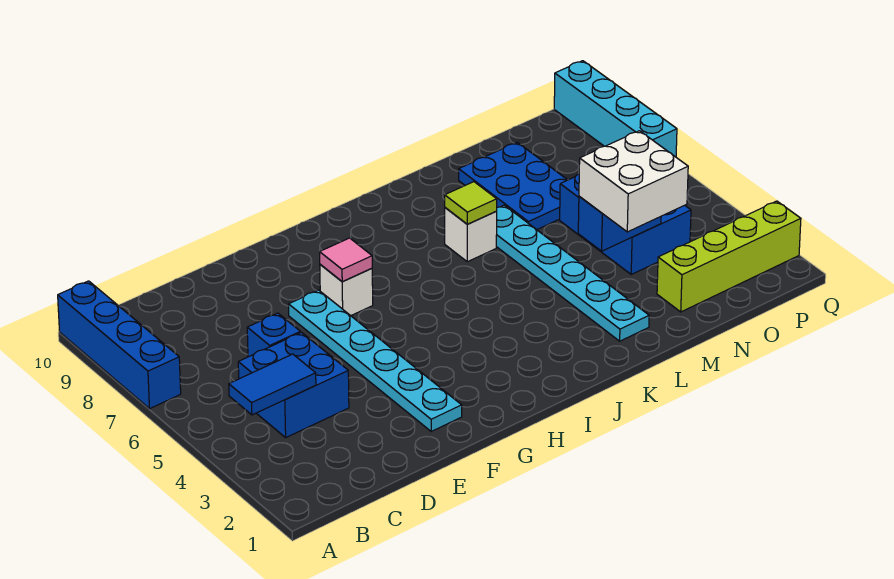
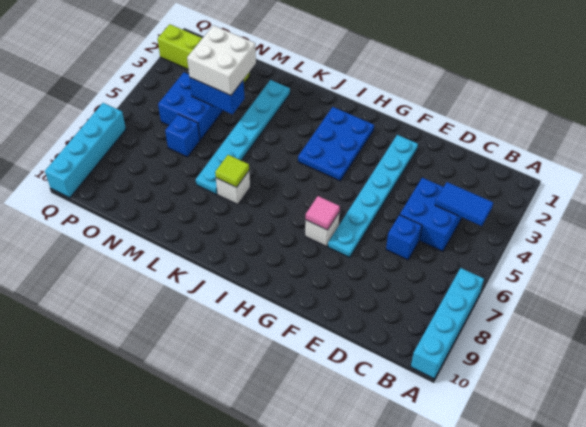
blue 1x4 brick [58,281,181,409] -> cyan 1x4 brick [411,268,484,379]
blue 2x3 plate [459,142,567,230] -> blue 2x3 plate moved to [298,107,374,181]

